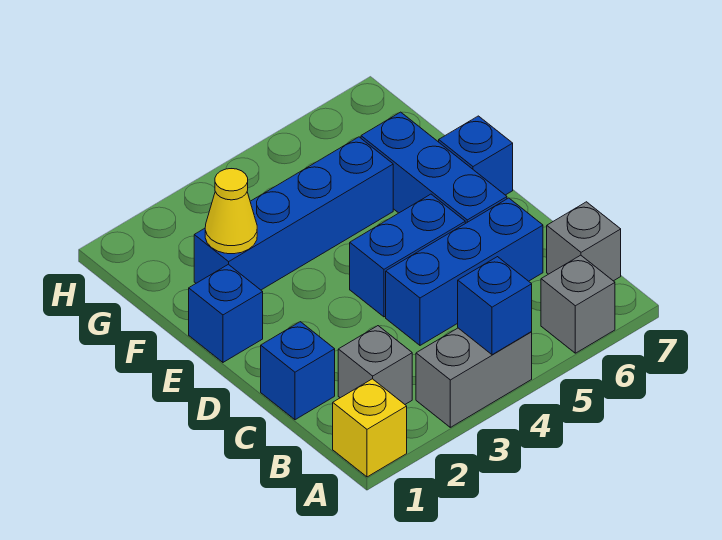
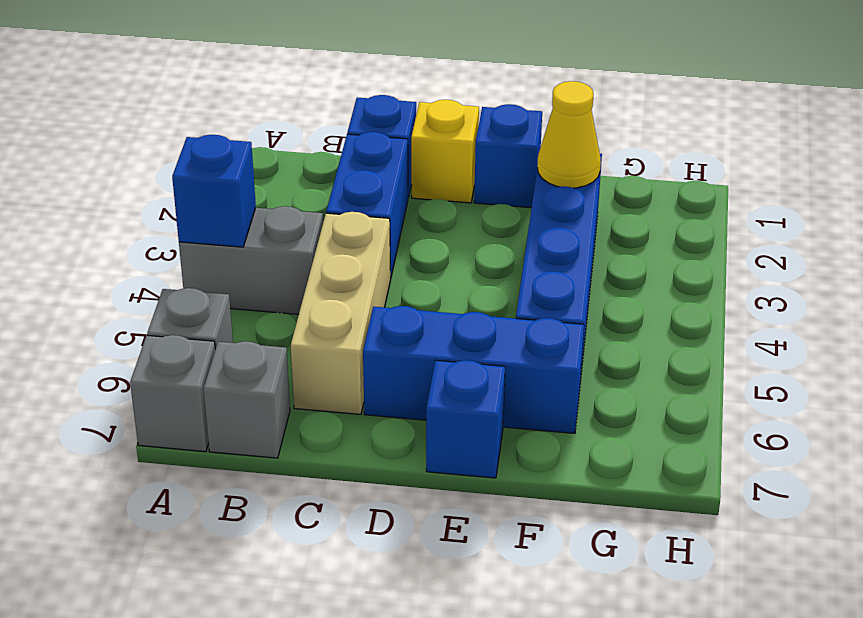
yellow 1x1 brick [333,379,407,477] -> yellow 1x1 brick moved to [411,100,479,203]
grey 1x2 brick [416,328,532,427] -> grey 1x2 brick turned to [179,206,323,314]
grey 1x1 brick [338,326,412,404] -> grey 1x1 brick moved to [130,335,215,452]
blue 1x3 brick [386,198,543,345] -> tan 1x3 brick [291,212,391,414]
blue 1x2 brick [350,194,465,317] -> blue 1x2 brick moved to [326,132,408,278]

